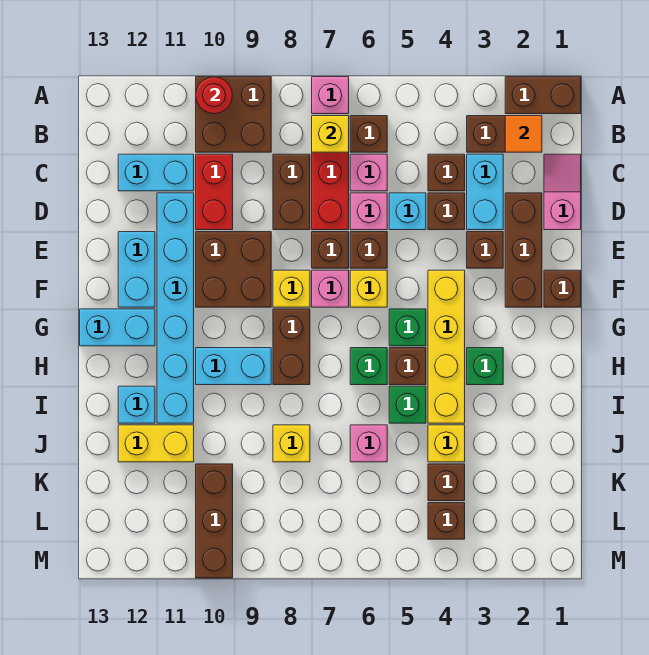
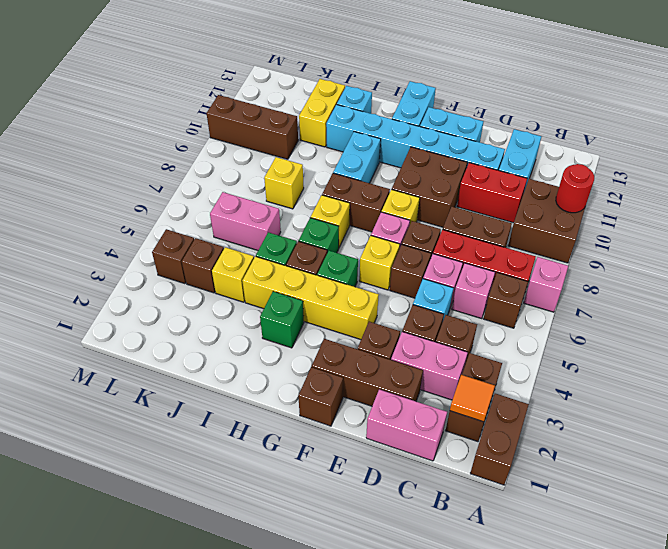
yellow 1x1 brick [312,116,349,152] -> yellow 1x1 brick moved to [311,195,350,247]
pink 1x2 slope [544,154,581,230] -> pink 1x2 brick [366,390,447,461]
cyan 1x2 brick [467,154,503,230] -> pink 1x2 brick [391,332,468,400]
pink 1x1 brick [350,425,387,462] -> pink 1x2 brick [210,192,281,250]

